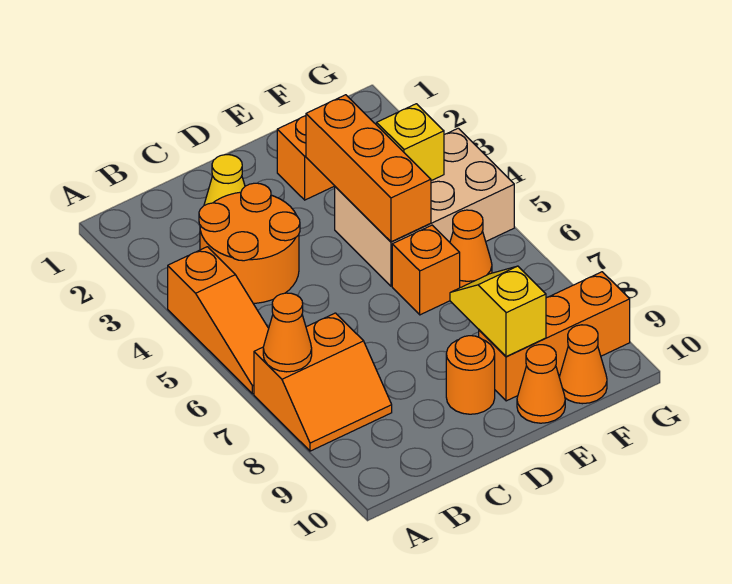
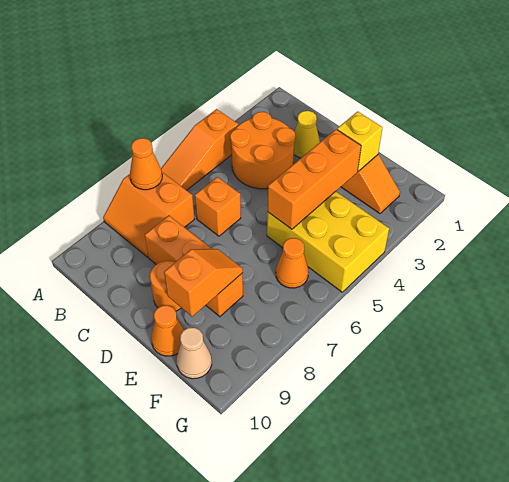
tan 2x3 brick [335,128,514,286] -> yellow 2x3 brick [267,191,389,292]
orange 1x1 brick [392,225,460,315] -> orange 1x1 brick moved to [195,177,241,236]
yellow 1x2 slope [450,266,546,357] -> orange 1x2 slope [164,249,243,317]
orange 1x3 brick [479,272,630,401] -> orange 1x3 brick moved to [145,216,243,317]
yellow 1x1 brick [377,104,444,181] -> yellow 1x1 brick moved to [337,111,383,171]
orange 1x1 cone [559,325,607,404] -> tan 1x1 cone [177,328,212,379]

